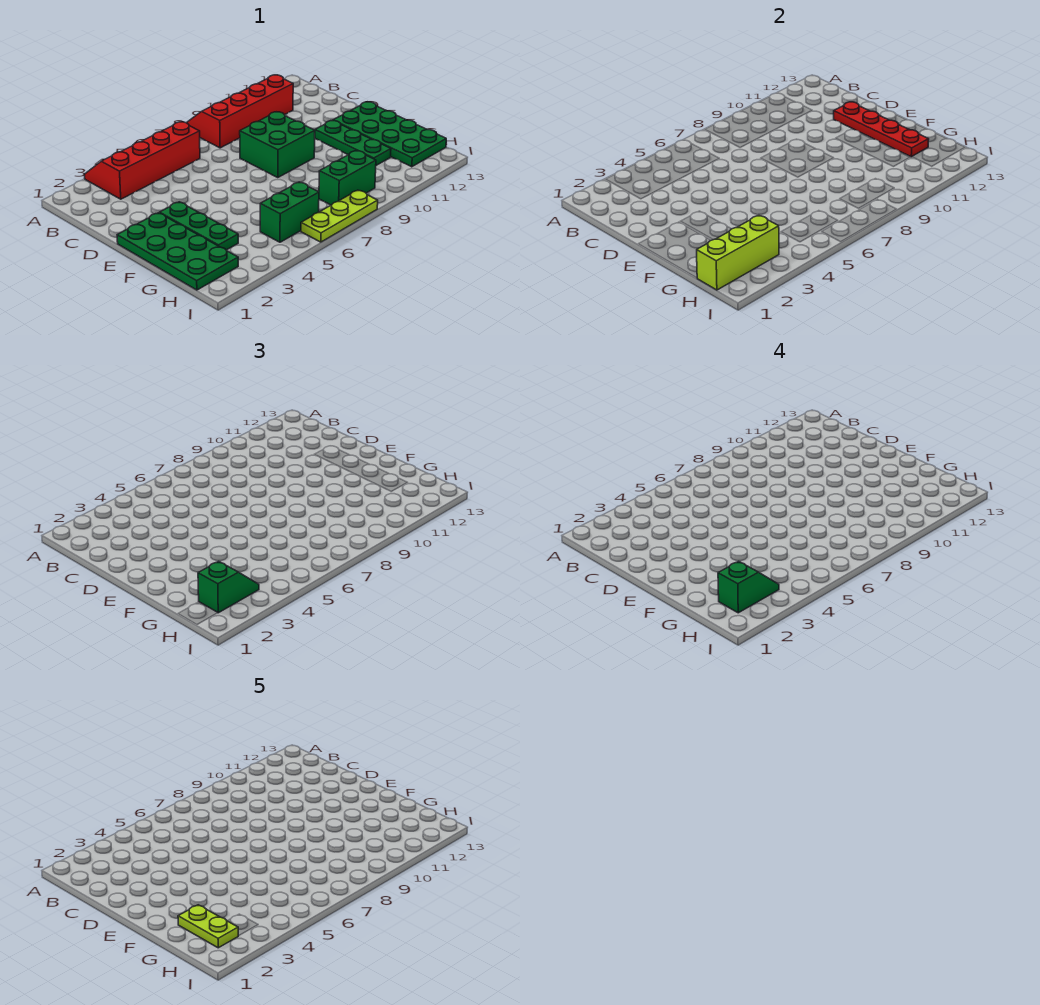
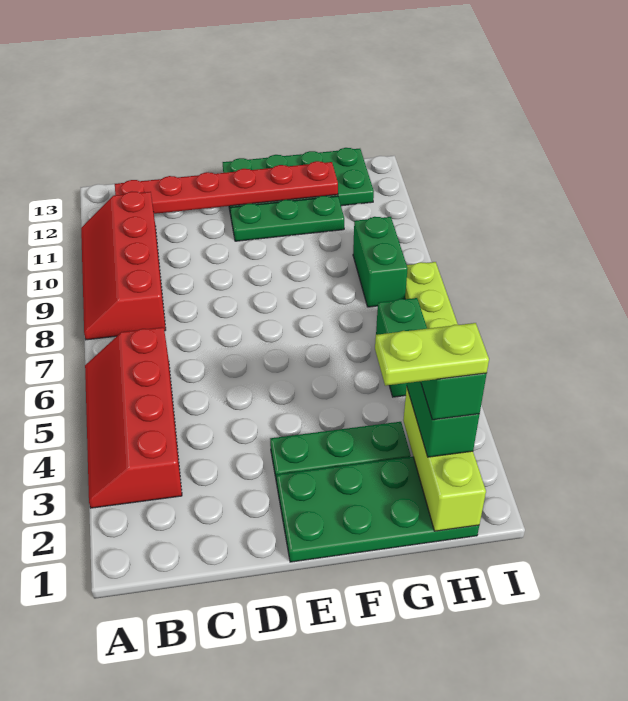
green 2x2 brick [240,112,315,178] -> none
red 1x4 plate [834,102,929,157] -> red 1x6 plate [115,161,338,214]

